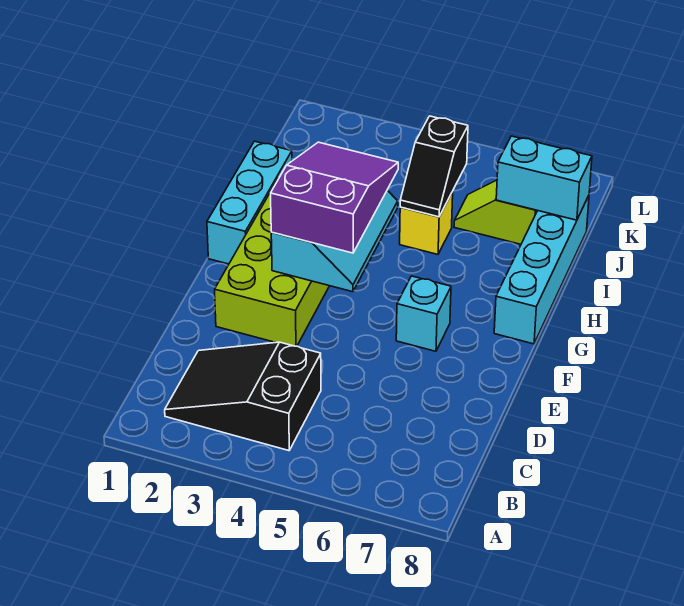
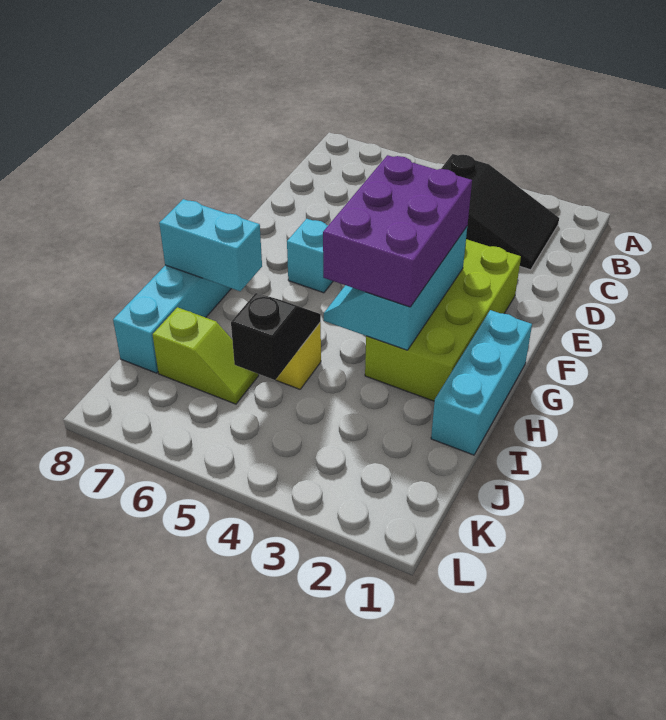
purple 2x3 slope [271,142,398,253] -> purple 2x3 brick [323,155,472,307]
cyan 1x2 brick [496,136,592,220] -> cyan 1x2 brick moved to [159,199,262,291]

